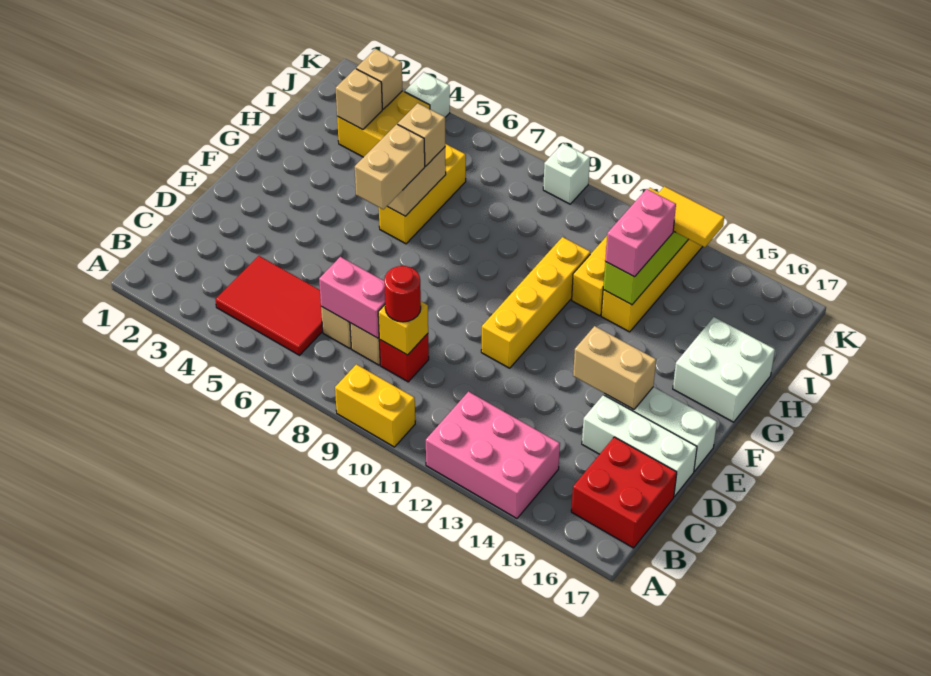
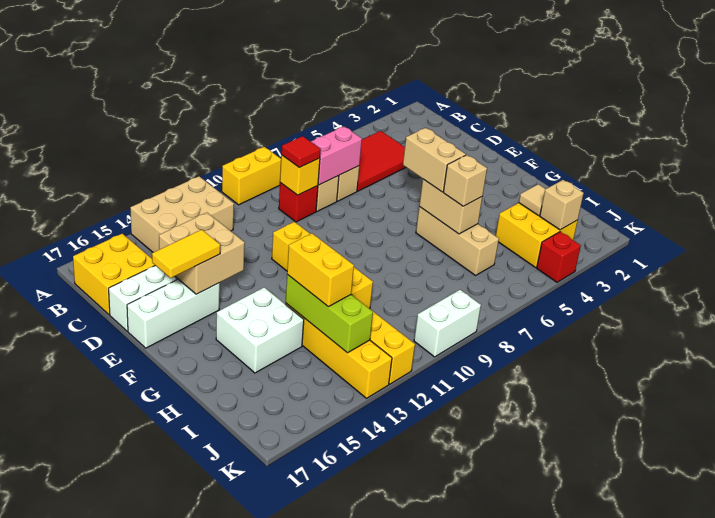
pink 2x3 brick [426,392,560,518] -> tan 2x3 brick [130,176,234,252]
red 2x2 brick [571,437,677,548] -> yellow 2x2 brick [73,234,155,315]
red 1x1 round brick [384,266,421,322] -> red 1x1 tile [281,136,321,168]
tan 1x2 brick [573,326,656,410] -> tan 2x2 brick [159,213,245,294]
yellow 1x3 brick [379,144,466,244] -> tan 1x3 brick [416,207,499,275]
white 2x2 brick [673,317,775,422] -> white 2x2 brick moved to [216,287,304,373]
pink 1x2 brick [605,189,676,277] -> yellow 1x2 brick [287,233,354,307]
tan 1x1 brick [336,69,382,130] -> tan 1x1 tile [519,184,545,215]
yellow 1x2 tile [658,186,724,247] -> yellow 1x2 tile moved to [152,230,220,278]
white 1x1 brick [405,72,450,117] -> red 1x1 brick [537,232,581,282]
white 1x1 brick [543,143,590,204] -> white 1x2 brick [414,290,481,357]

